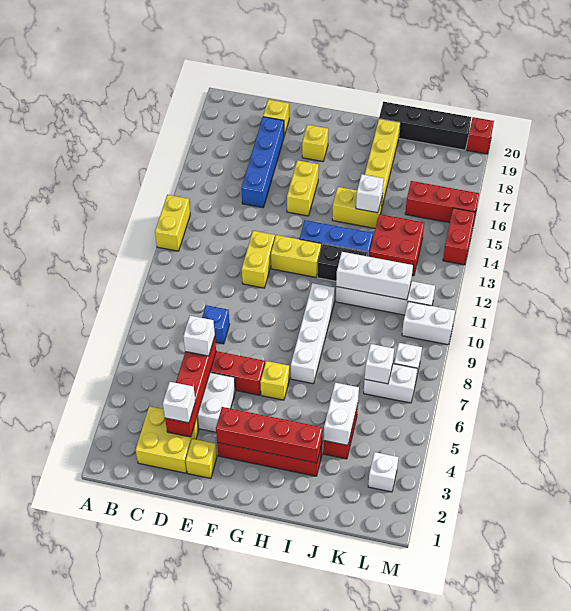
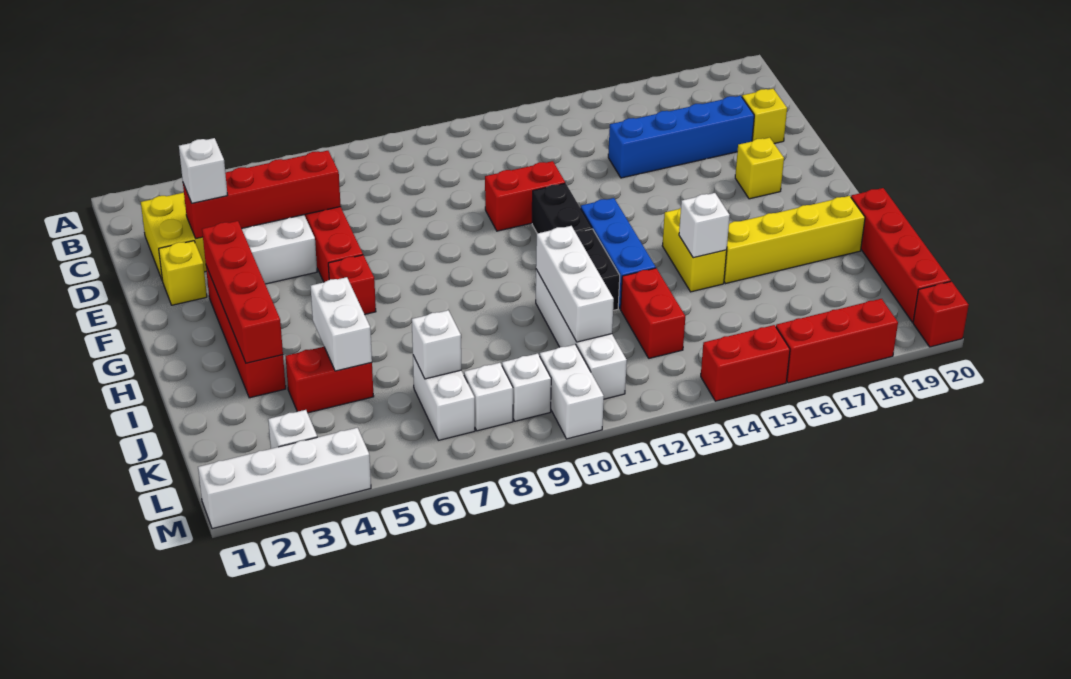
yellow 1x2 brick [155,195,190,251] -> none
white 1x1 brick [183,316,215,356] -> white 1x1 brick moved to [502,353,551,421]
blue 1x1 brick [202,305,230,344] -> none
yellow 1x2 brick [242,231,275,288] -> red 1x2 brick [485,161,565,231]
yellow 1x2 brick [271,235,321,277] -> black 1x2 brick [532,183,592,233]
yellow 1x2 brick [287,160,319,216] -> none
yellow 1x1 brick [260,361,289,400] -> red 1x1 brick [328,255,376,314]
white 1x4 brick [291,283,335,384] -> white 1x4 brick moved to [198,428,371,529]
black 1x4 brick [379,102,471,150] -> red 1x4 brick [851,188,951,322]
white 1x2 brick [324,383,359,445] -> white 1x2 brick turned to [311,277,372,371]
red 2x2 brick [369,214,424,276] -> red 1x2 brick [621,268,685,358]
red 1x3 brick [405,181,479,223] -> red 1x3 brick turned to [776,299,898,383]

